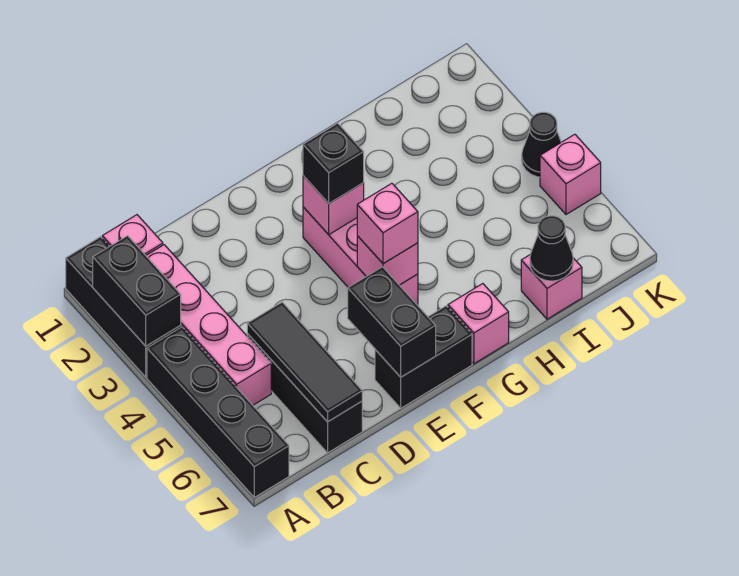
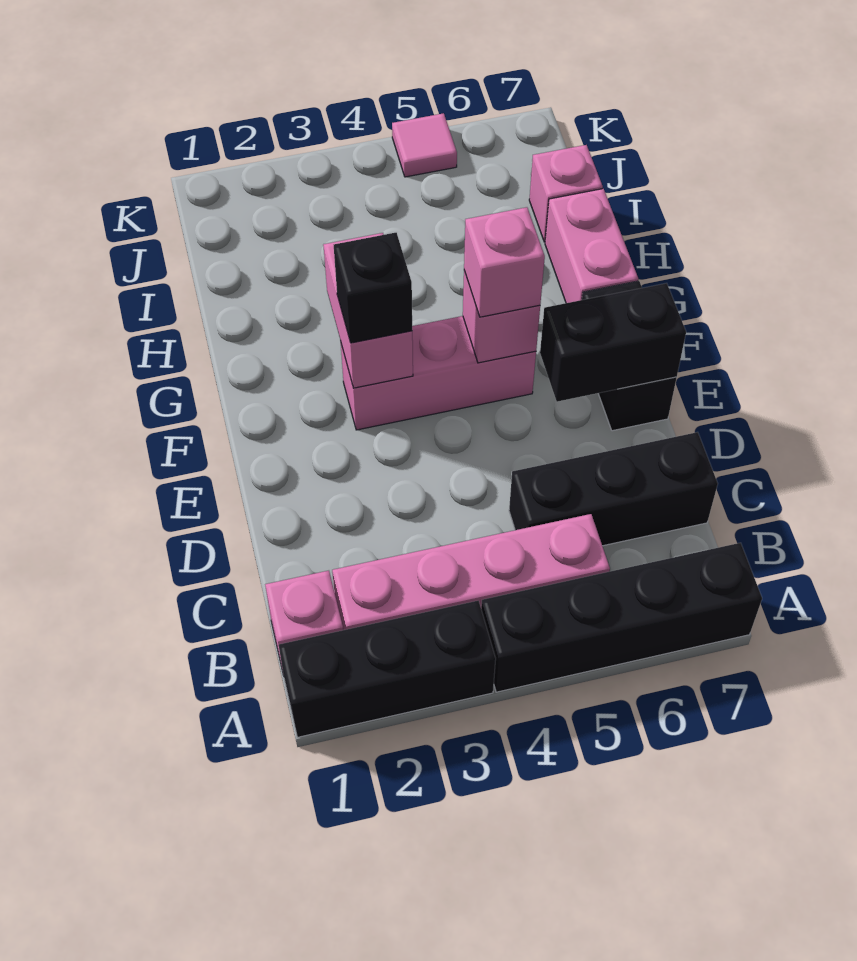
black 1x2 brick [93,236,181,346] -> none
black 1x3 tile [247,302,362,422] -> none
pink 1x1 brick [303,176,364,235] -> pink 1x2 brick [323,233,413,388]
pink 1x1 brick [448,284,509,364] -> pink 1x2 brick [545,189,638,303]
black 1x1 cone [530,216,573,281] -> none
black 1x1 cone [522,112,561,177] -> none
pink 1x1 brick [540,134,601,214] -> pink 1x1 tile [392,113,457,177]

